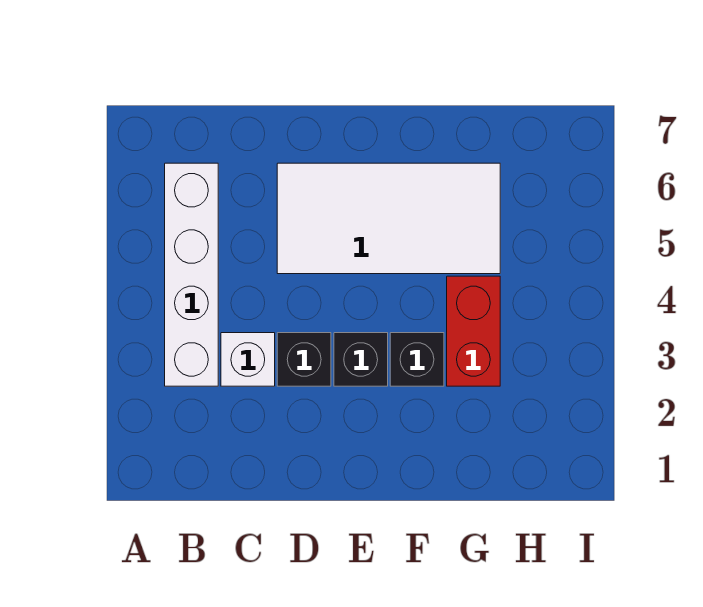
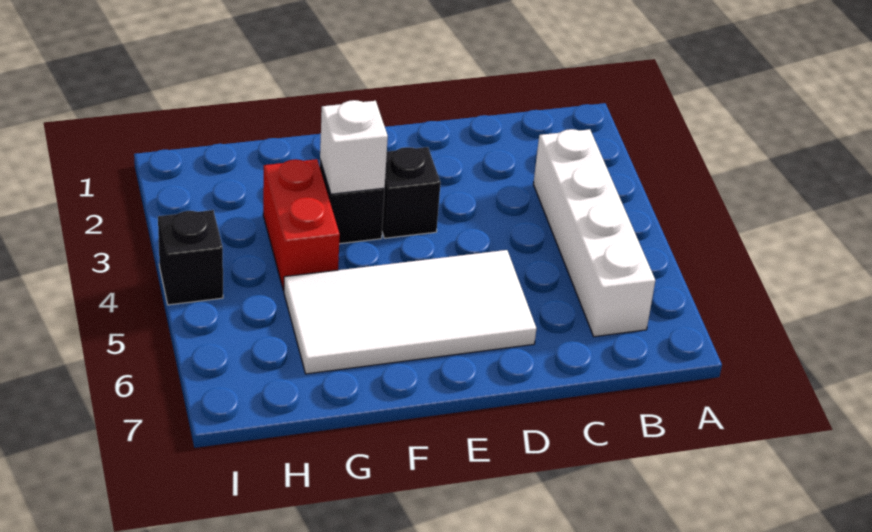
white 1x1 brick [221,333,275,386] -> white 1x1 brick moved to [320,100,388,194]
black 1x1 brick [277,333,331,386] -> black 1x1 brick moved to [158,210,223,305]

